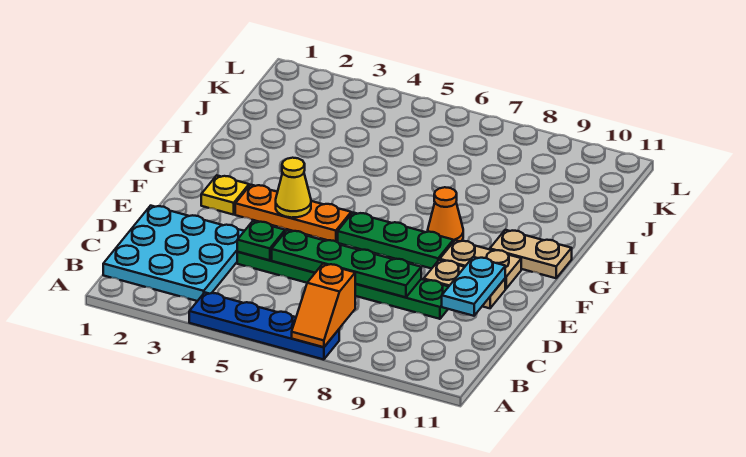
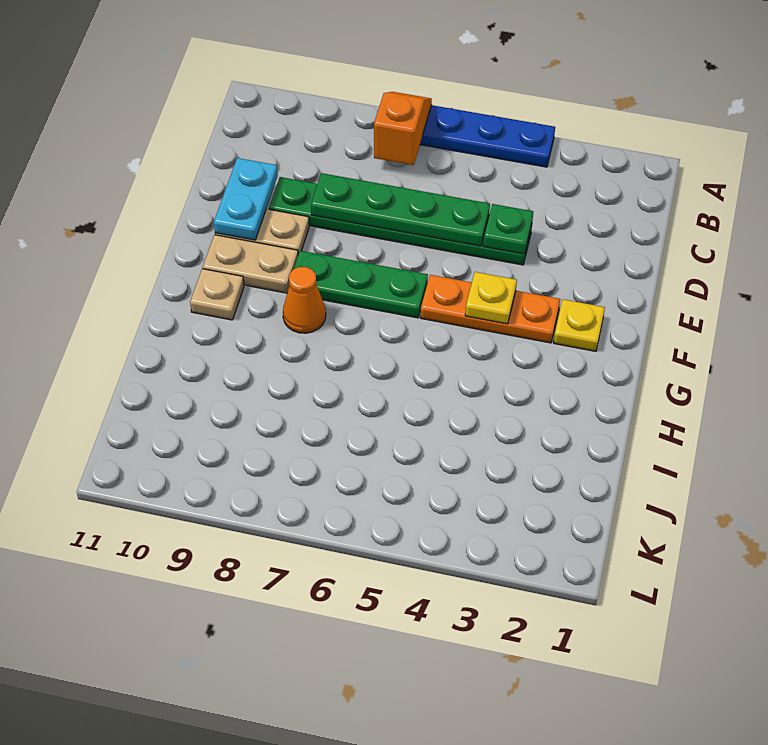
cyan 3x3 plate [103,206,244,301] -> none
yellow 1x1 cone [276,158,311,218] -> yellow 1x1 plate [465,272,517,324]
tan 1x2 plate [490,230,572,278] -> tan 1x1 plate [190,269,244,320]

